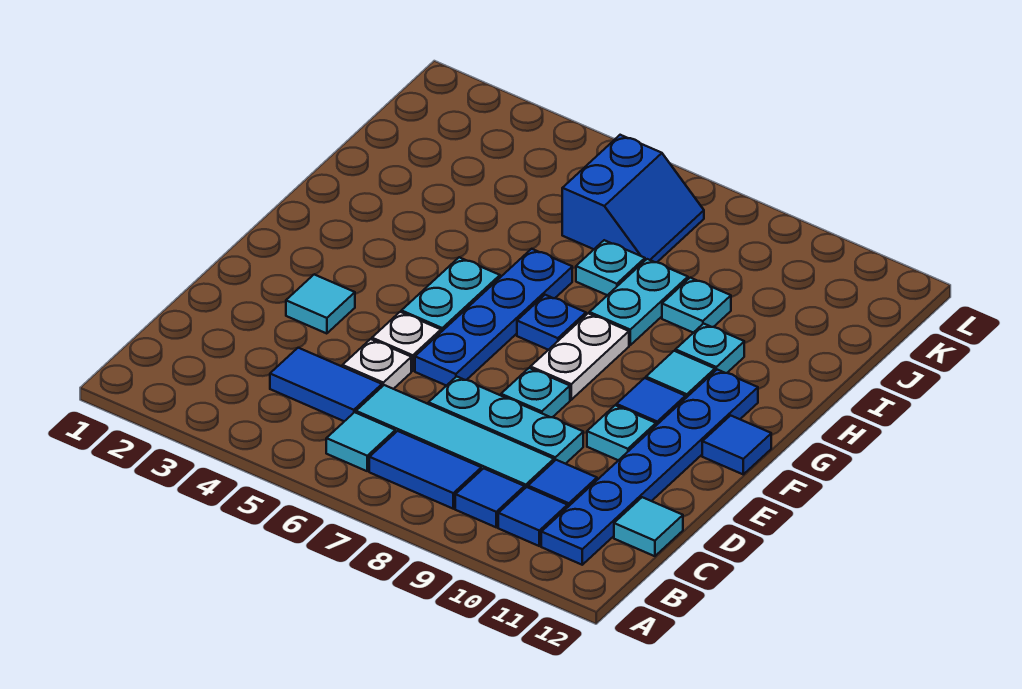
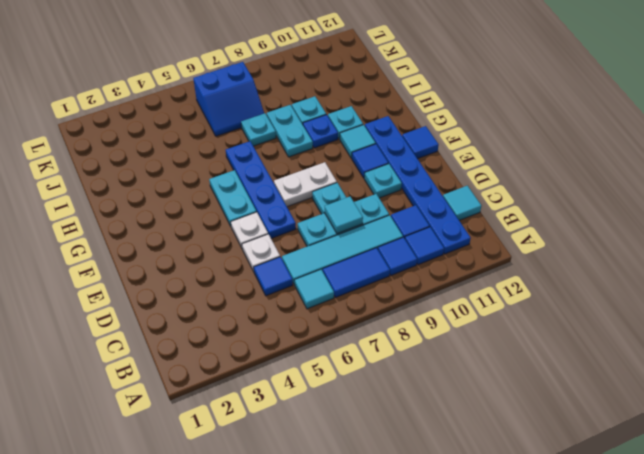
blue 1x2 tile [270,348,382,421] -> blue 1x1 tile [254,257,293,296]
cyan 1x1 tile [286,274,355,334] -> cyan 1x1 tile moved to [325,197,363,234]
white 1x2 plate [530,313,629,400] -> white 1x2 plate turned to [274,162,337,207]
blue 1x1 plate [517,295,586,350] -> blue 1x1 plate moved to [303,115,338,148]
blue 2x2 slope [562,135,704,262] -> blue 2x2 slope turned to [193,62,264,136]

